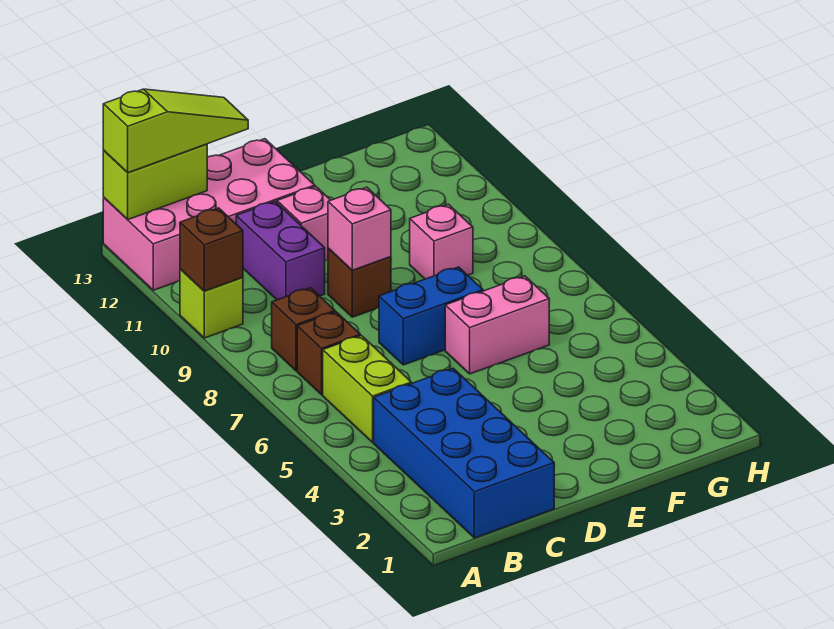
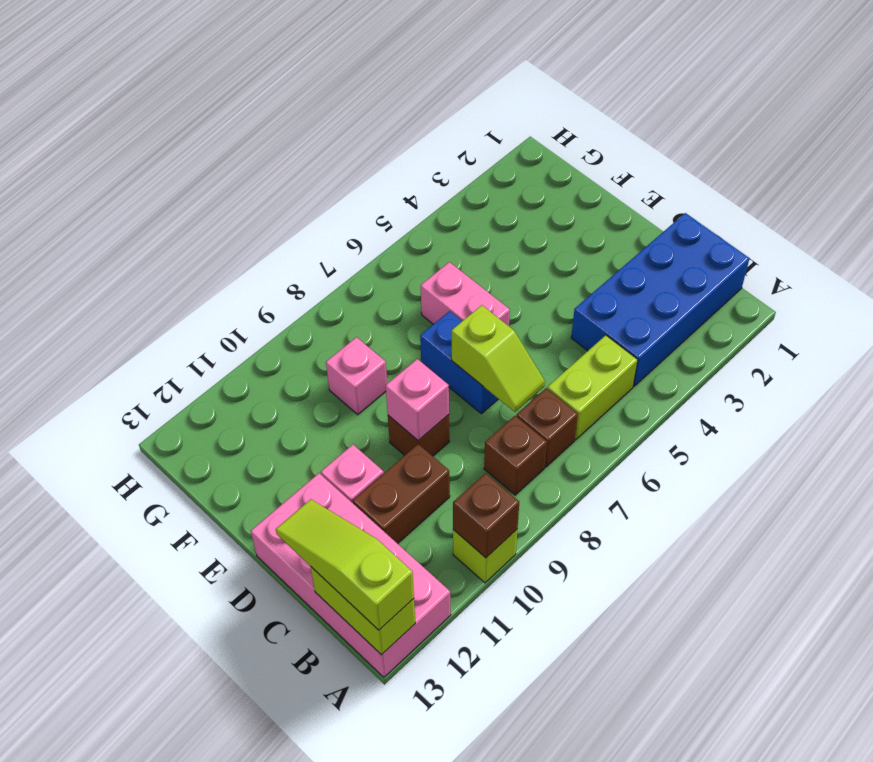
none -> lime 1x2 slope [451,305,545,412]
purple 1x2 brick [236,201,325,300] -> brown 1x2 brick [353,444,450,544]

